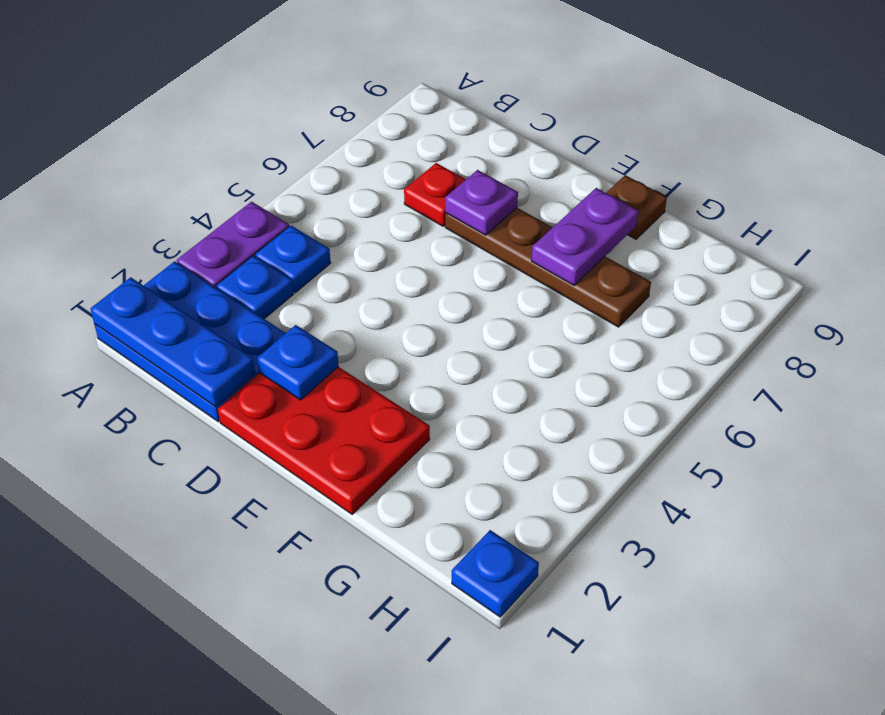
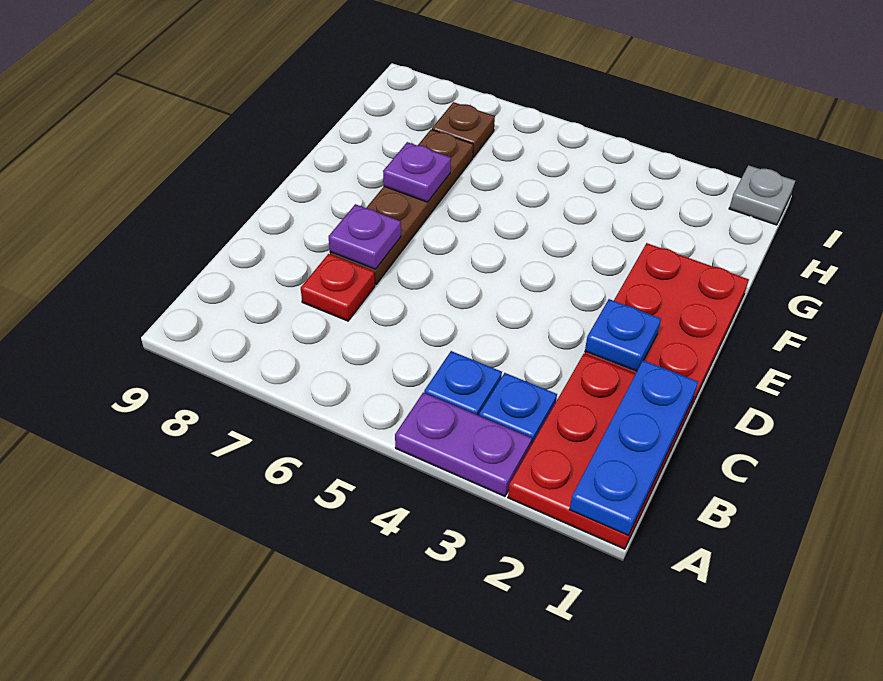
blue 2x3 plate [94,261,286,422] -> red 2x3 plate [508,354,693,549]
purple 1x2 plate [532,188,639,285] -> purple 1x1 plate [383,142,451,202]
brown 1x1 plate [606,175,667,239] -> brown 1x1 plate moved to [432,102,495,157]
blue 1x1 plate [452,530,539,617] -> grey 1x1 plate [729,165,795,225]

